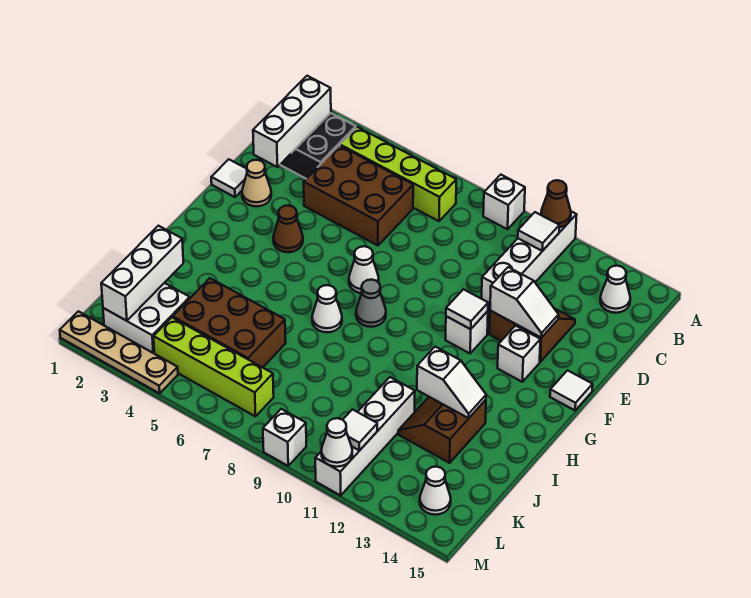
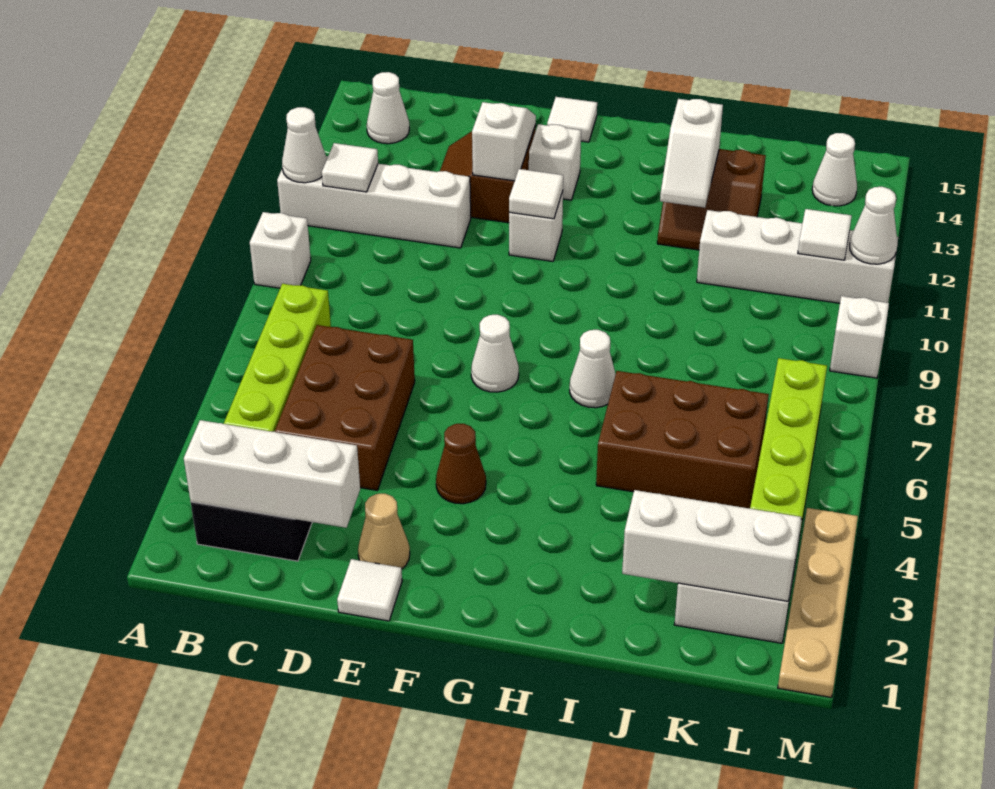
brown 1x1 cone [541,180,571,227] -> white 1x1 cone [282,107,327,183]
grey 1x1 cone [356,280,386,327] -> none
white 1x2 slope [417,347,486,418] -> white 1x2 slope turned to [660,99,723,208]
brown 2x3 brick [173,278,286,368] -> brown 2x3 brick turned to [596,371,769,508]

